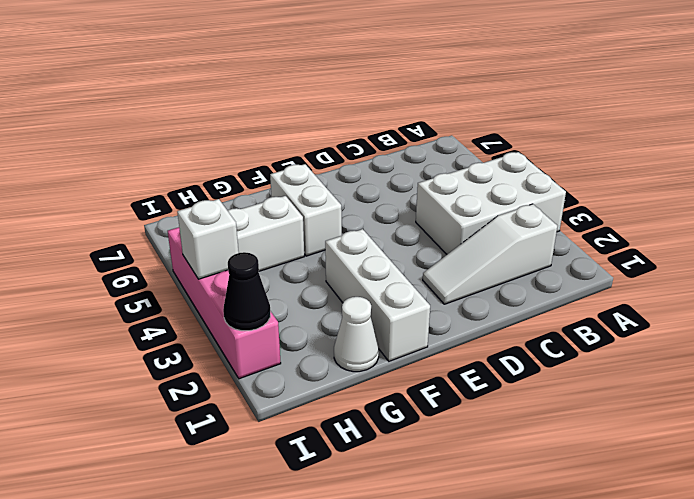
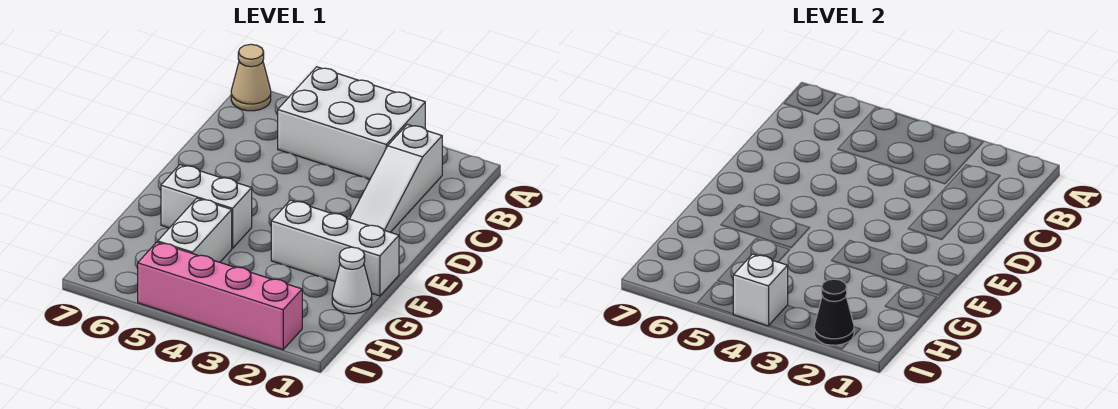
white 2x3 brick [416,152,566,254] -> white 2x3 brick turned to [278,67,425,179]
none -> tan 1x1 cone [231,44,271,111]

